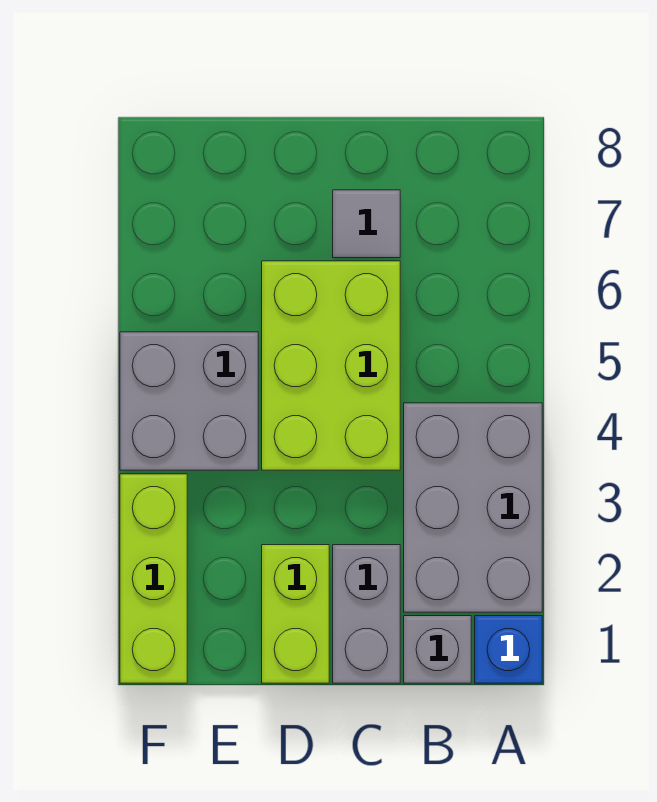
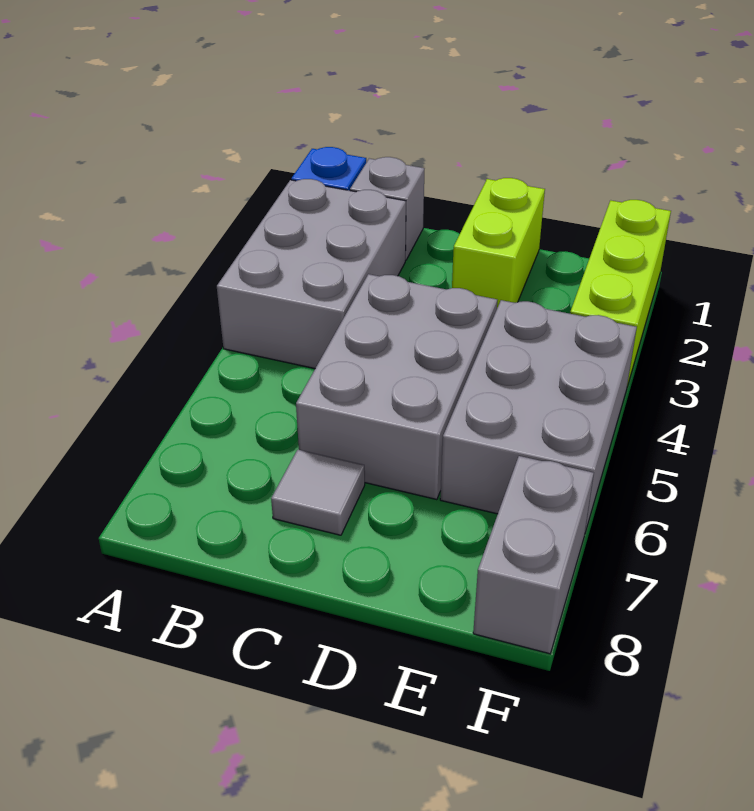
grey 1x2 brick [333,545,400,683] -> grey 1x2 brick moved to [473,456,594,654]
lime 2x3 brick [262,261,400,470] -> grey 2x3 brick [296,274,497,500]
grey 2x2 brick [120,332,258,470] -> grey 2x3 brick [440,300,637,532]

